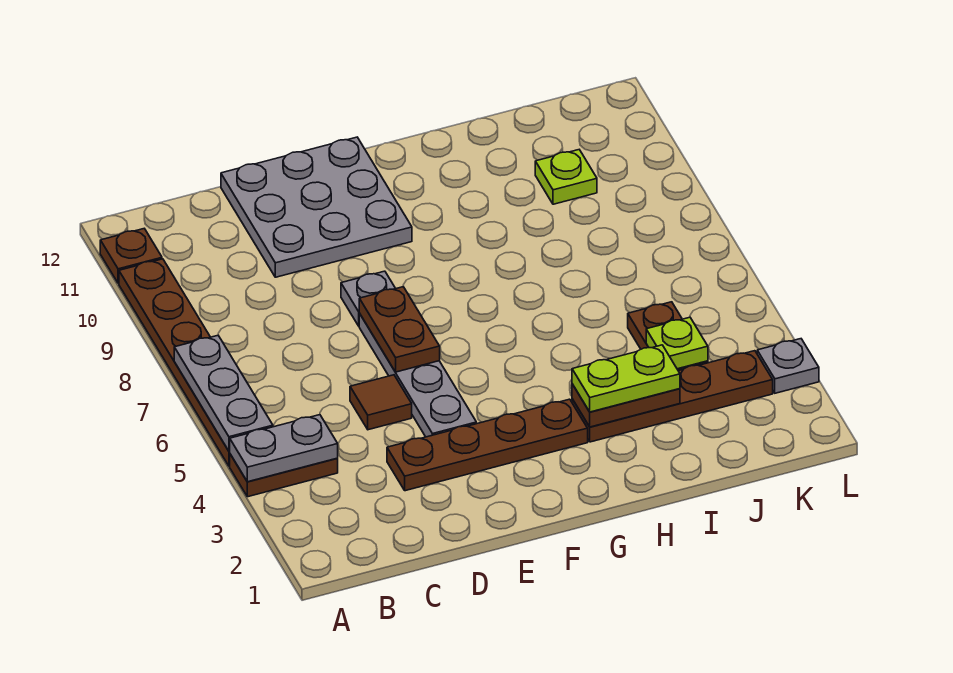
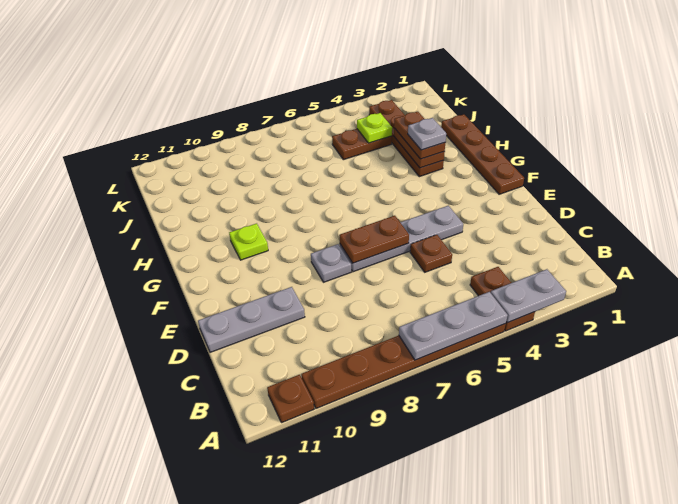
grey 1x2 plate [229,415,338,482] -> grey 1x2 plate turned to [491,269,566,323]
brown 1x4 plate [387,399,588,491] -> brown 1x4 plate moved to [441,114,524,194]
brown 1x1 tile [350,375,412,430] -> brown 1x1 plate [410,235,452,272]
grey 3x3 plate [221,137,412,277] -> grey 1x3 plate [198,287,305,352]
lime 1x2 plate [572,345,680,412] -> brown 1x2 plate [394,112,445,159]
lime 1x1 plate [535,150,597,204] -> lime 1x1 plate moved to [229,223,268,260]
grey 1x1 plate [757,339,819,393] -> grey 1x1 plate moved to [408,118,446,150]

